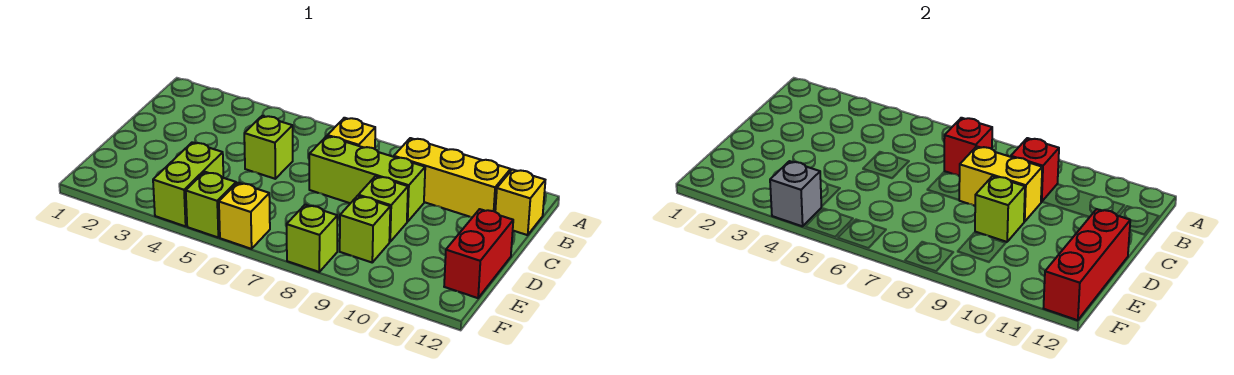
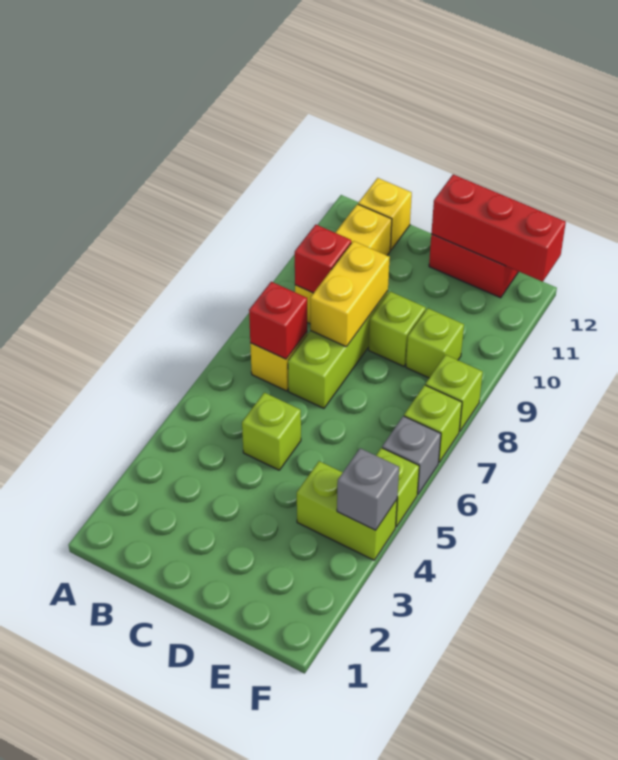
lime 1x1 brick [975,176,1025,242] -> lime 1x1 brick moved to [404,385,462,462]
yellow 1x1 brick [219,183,270,249] -> grey 1x1 brick [382,416,441,494]

